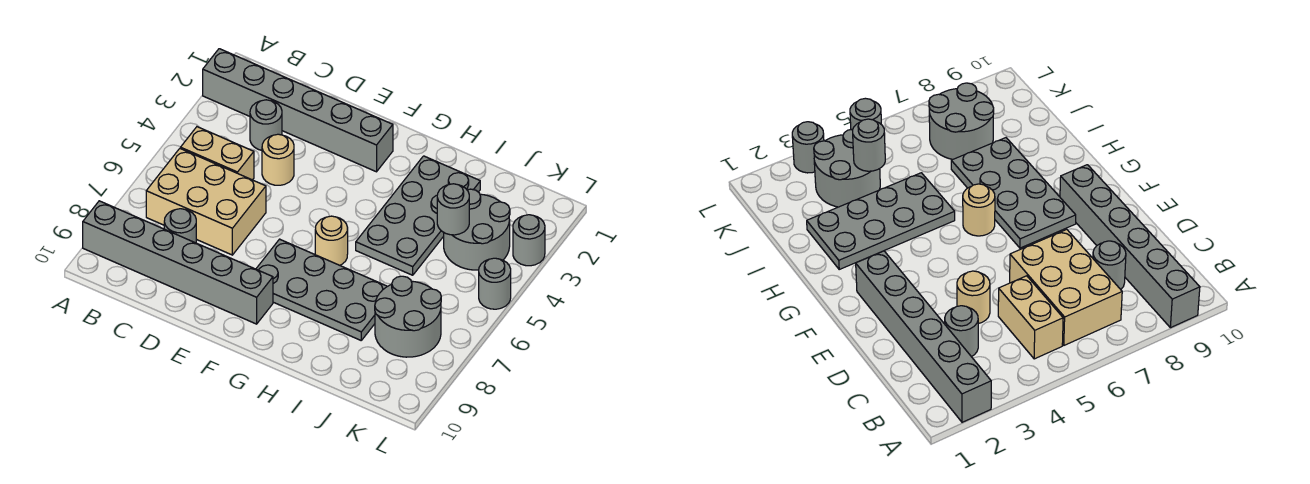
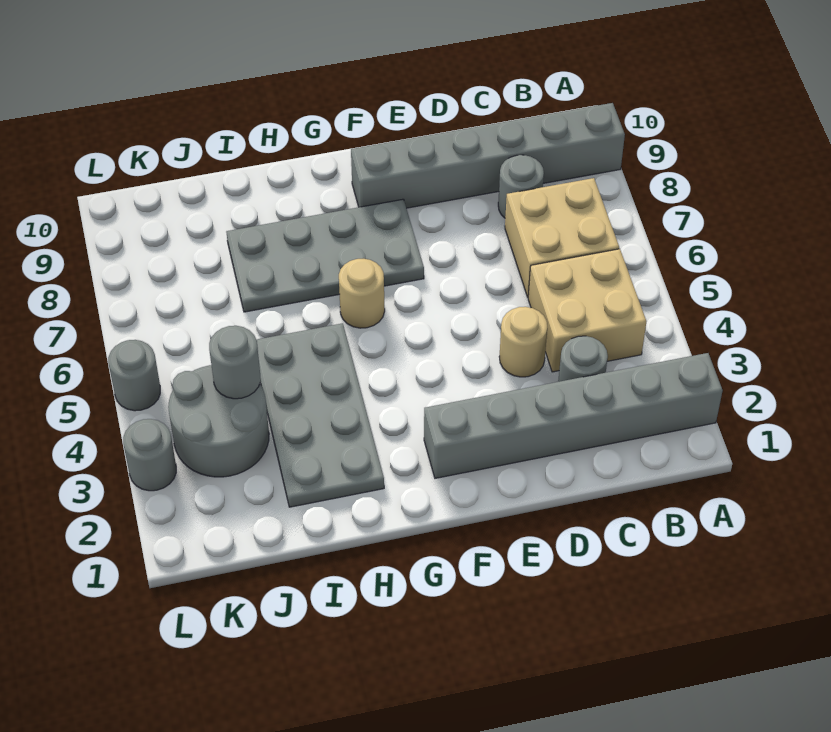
tan 1x2 brick [181,127,254,180] -> tan 2x2 brick [528,249,646,372]
tan 2x3 brick [146,148,266,255] -> tan 2x2 brick [505,178,619,297]
grey 2x2 round brick [375,276,441,357] -> none

